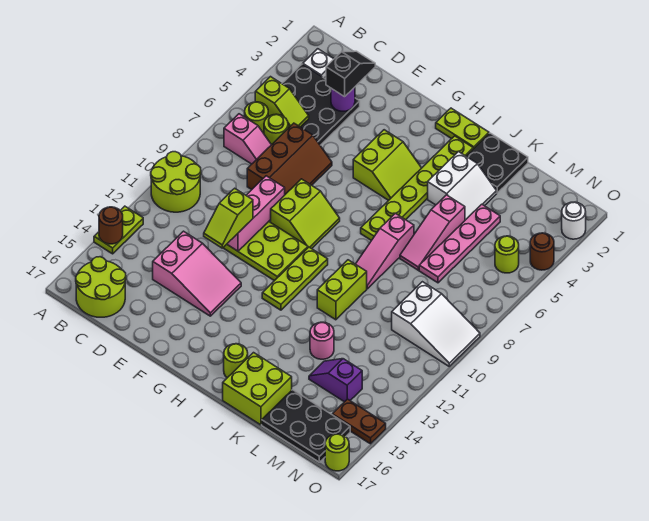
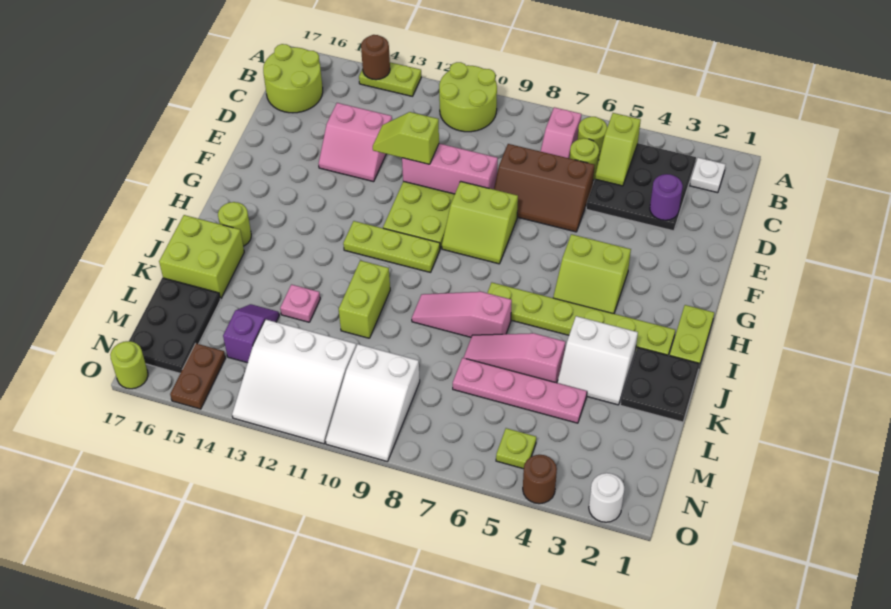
black 1x2 slope [326,51,375,97] -> none
pink 2x3 slope [153,231,241,316] -> pink 2x2 slope [319,103,392,182]
lime 1x2 brick [317,260,367,320] -> lime 1x2 brick turned to [339,260,390,338]
pink 1x1 round brick [310,322,334,359] -> pink 1x1 plate [280,285,320,322]
none -> white 3x3 slope [232,319,356,444]
lime 1x1 round brick [495,236,519,273] -> lime 1x1 plate [496,428,536,469]

